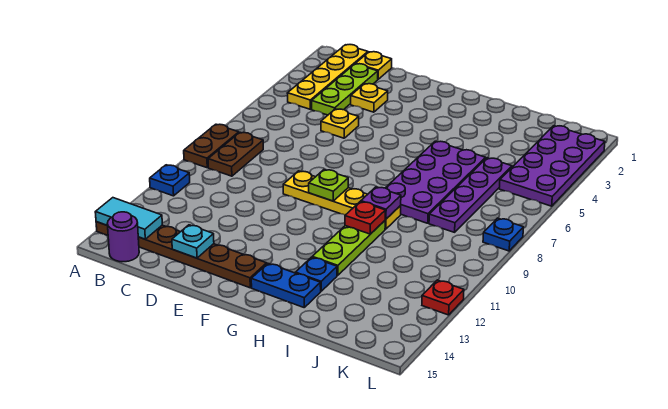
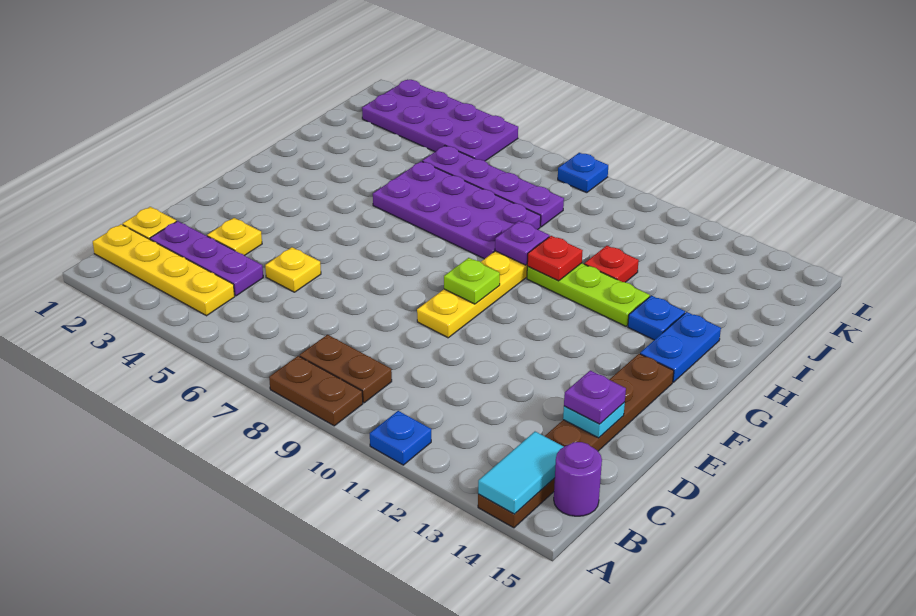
lime 1x3 plate [312,64,378,115] -> purple 1x3 plate [150,221,263,296]
none -> purple 1x1 plate [564,370,626,424]
red 1x1 plate [422,280,464,315] -> red 1x1 plate moved to [584,246,639,282]

